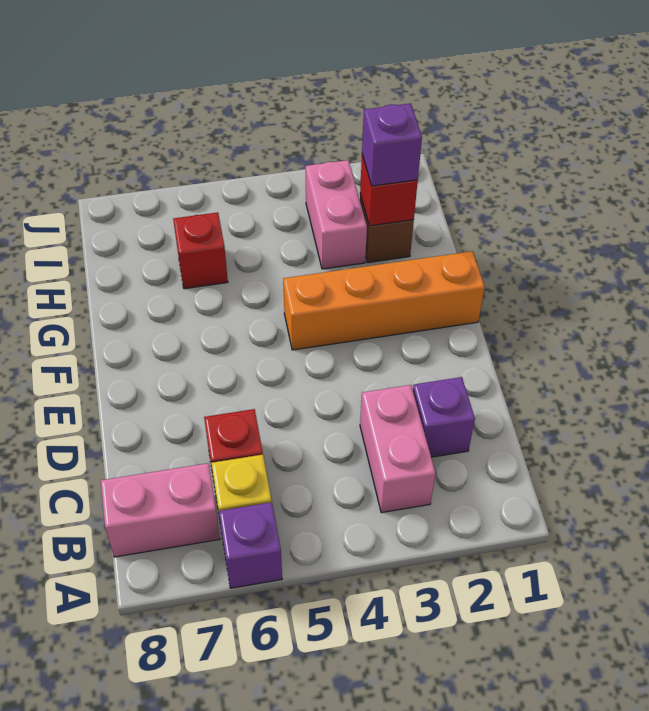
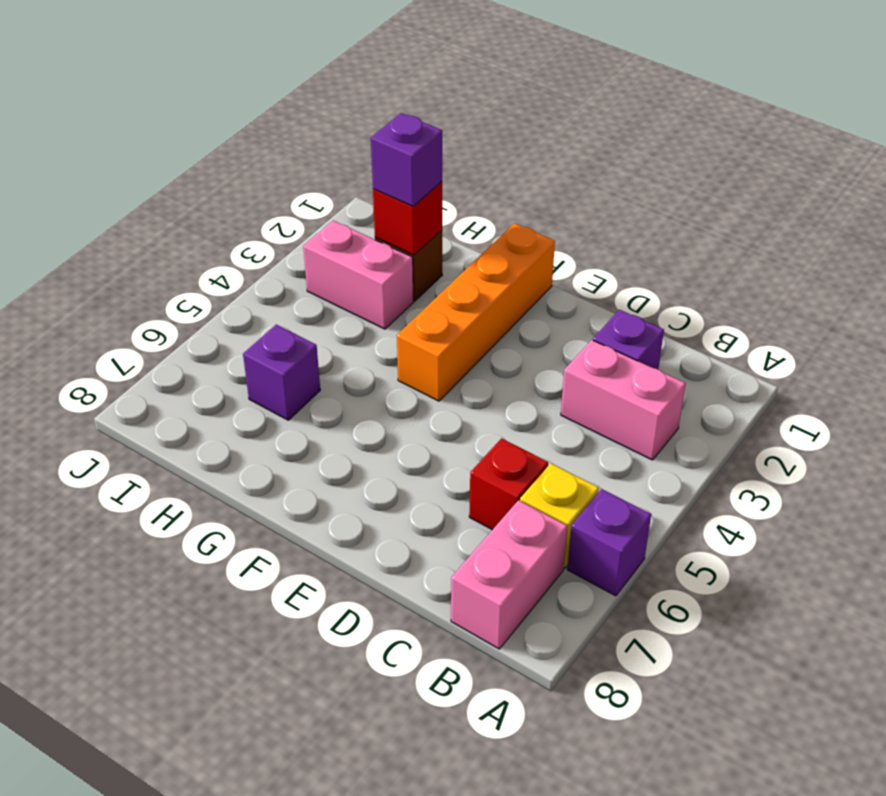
red 1x1 brick [173,212,228,289] -> purple 1x1 brick [243,325,320,420]

